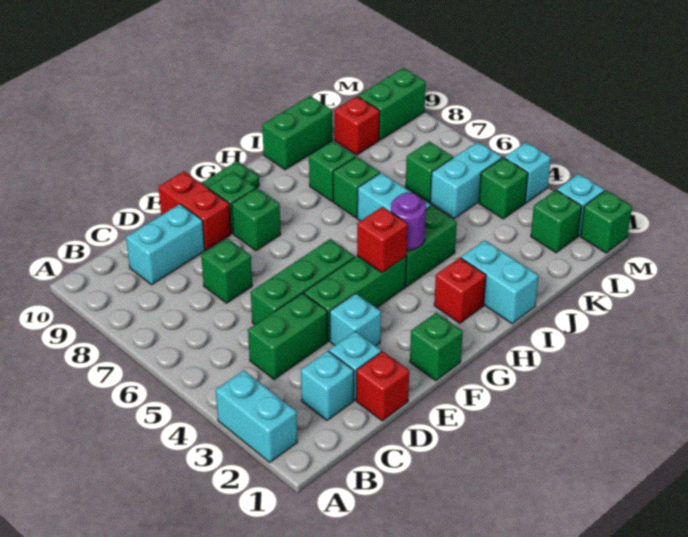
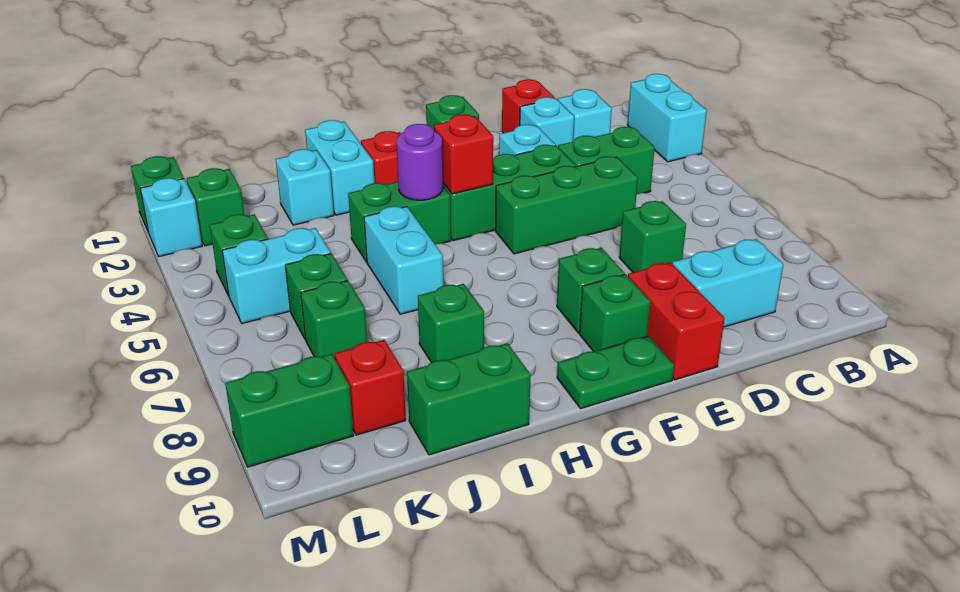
green 1x1 brick [333,157,380,218] -> green 1x1 brick moved to [301,280,367,358]
cyan 1x1 brick [504,142,551,203] -> cyan 1x1 brick moved to [276,149,334,225]

